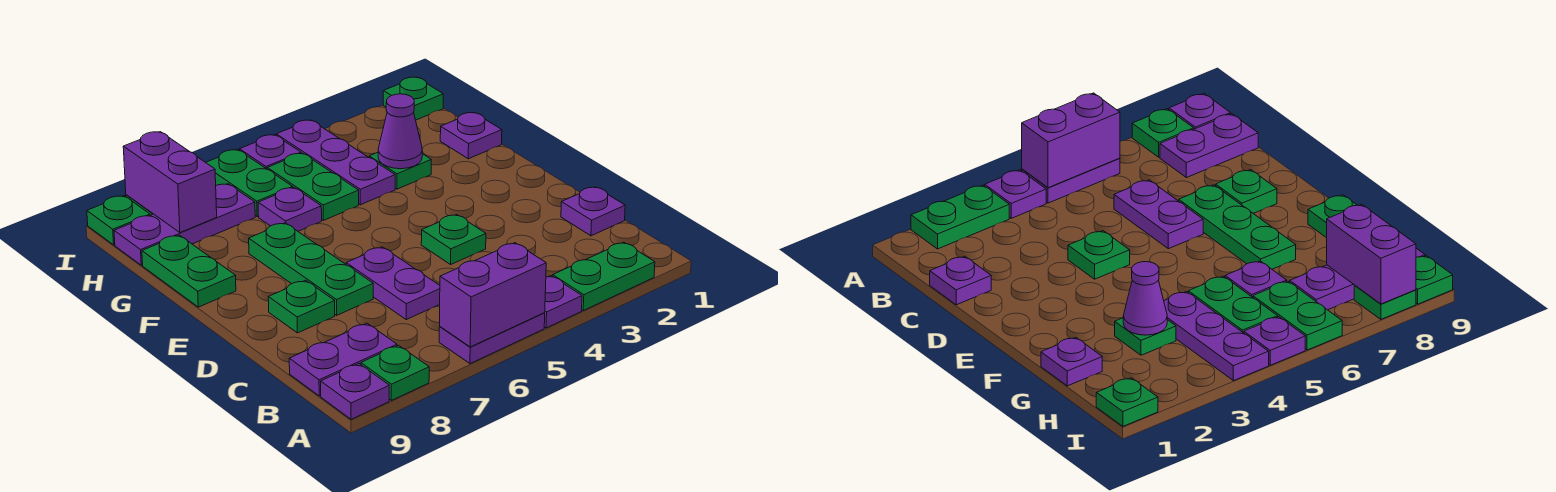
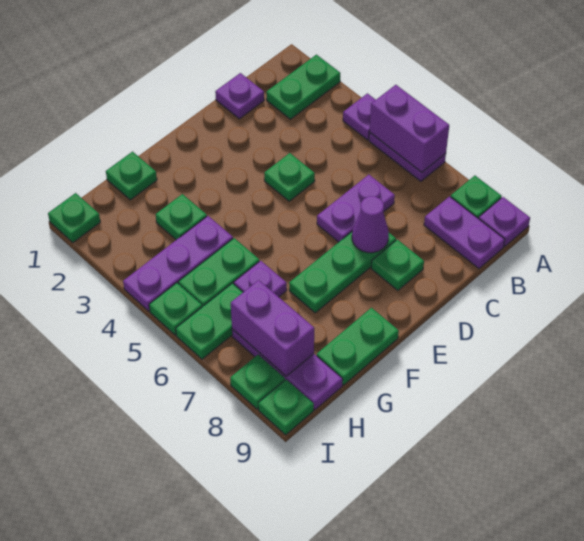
green 1x2 plate [553,242,655,310] -> green 1x2 plate turned to [266,55,340,119]
purple 1x1 plate [440,113,502,159] -> green 1x1 plate [106,152,157,200]
purple 1x1 cone [378,94,422,169] -> purple 1x1 cone moved to [352,196,389,253]
purple 1x2 brick [123,132,217,233] -> purple 1x2 brick turned to [231,280,314,376]
purple 1x1 plate [239,135,301,169] -> green 1x1 plate [149,283,202,335]

